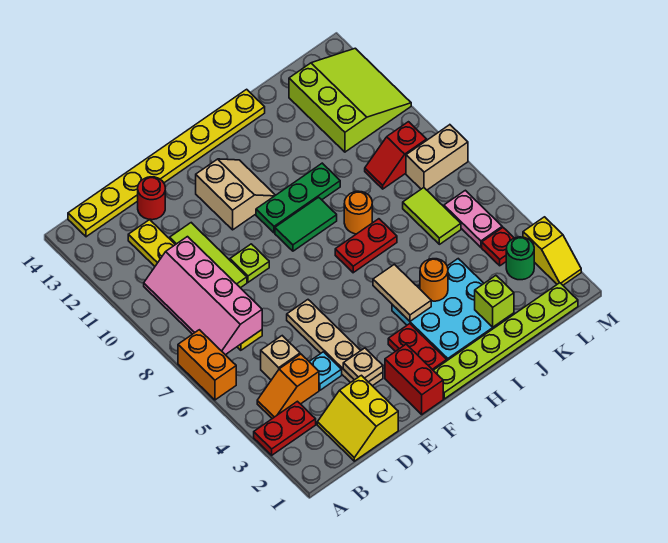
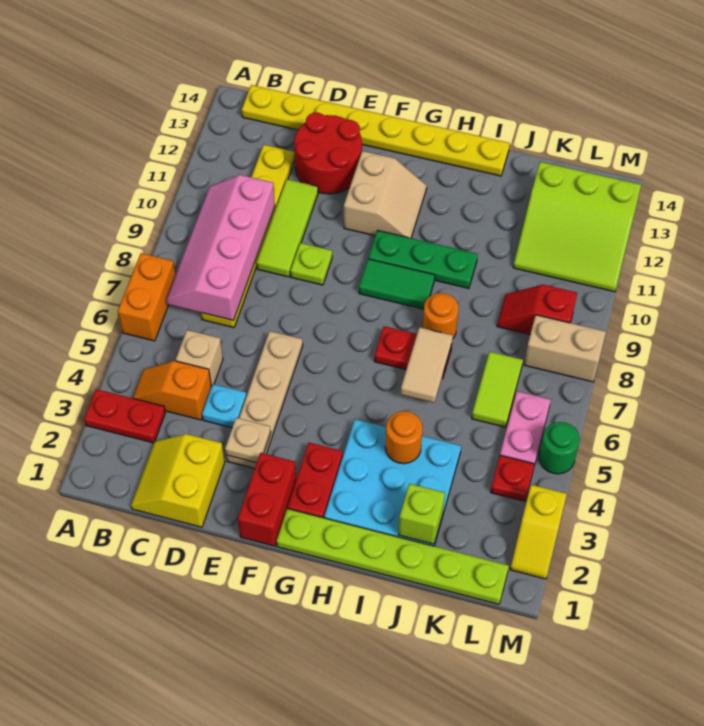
red 1x1 round brick [138,177,165,220] -> red 2x2 round brick [294,113,362,194]
tan 1x2 tile [373,264,431,321] -> tan 1x2 tile moved to [401,327,453,403]
lime 3x3 slope [289,48,411,152] -> lime 3x3 slope turned to [513,162,641,292]
green 1x1 round brick [506,237,534,280] -> green 1x1 round brick moved to [539,422,580,474]

